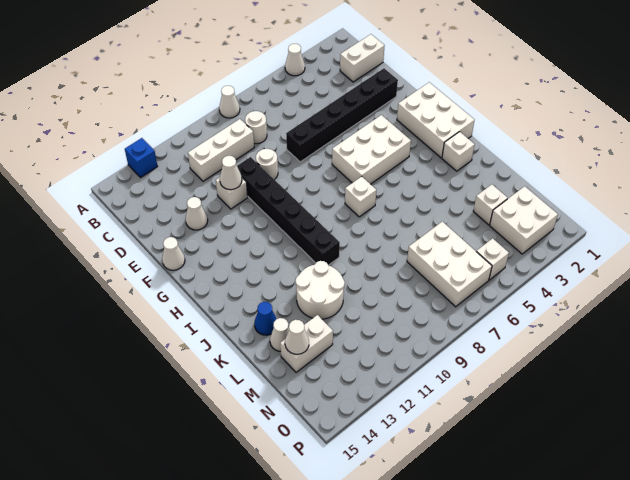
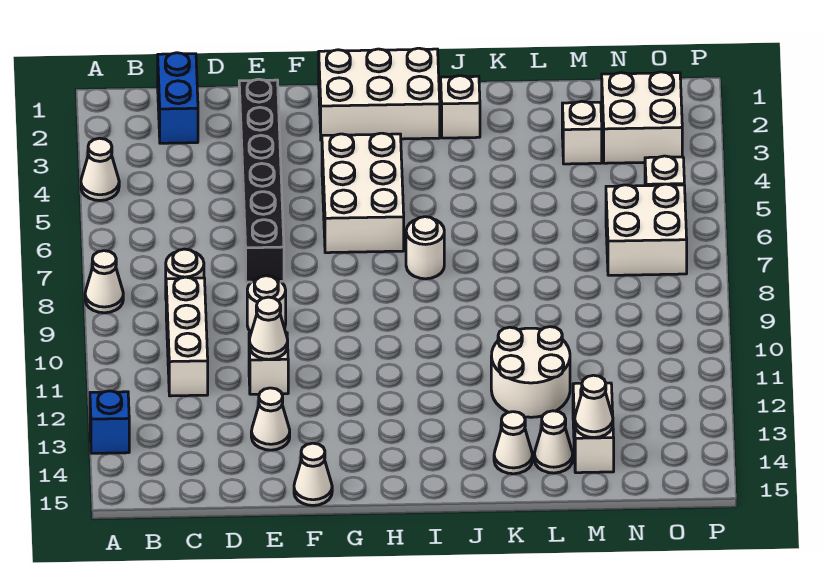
white 1x2 brick [340,34,385,82] -> blue 1x2 brick [158,53,198,143]
black 1x6 brick [237,157,340,265] -> none
white 1x1 brick [345,177,376,217] -> white 1x1 round brick [406,217,444,279]
blue 1x1 cone [254,302,277,335] -> white 1x1 cone [494,412,532,474]
white 2x3 brick [407,221,492,307] -> white 2x2 brick [606,184,687,275]

